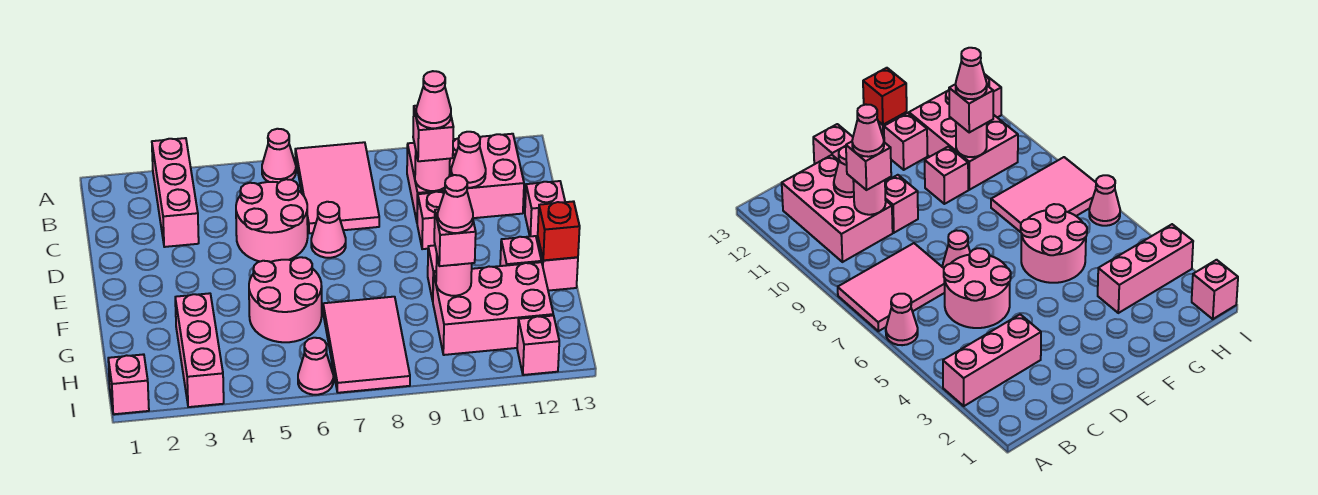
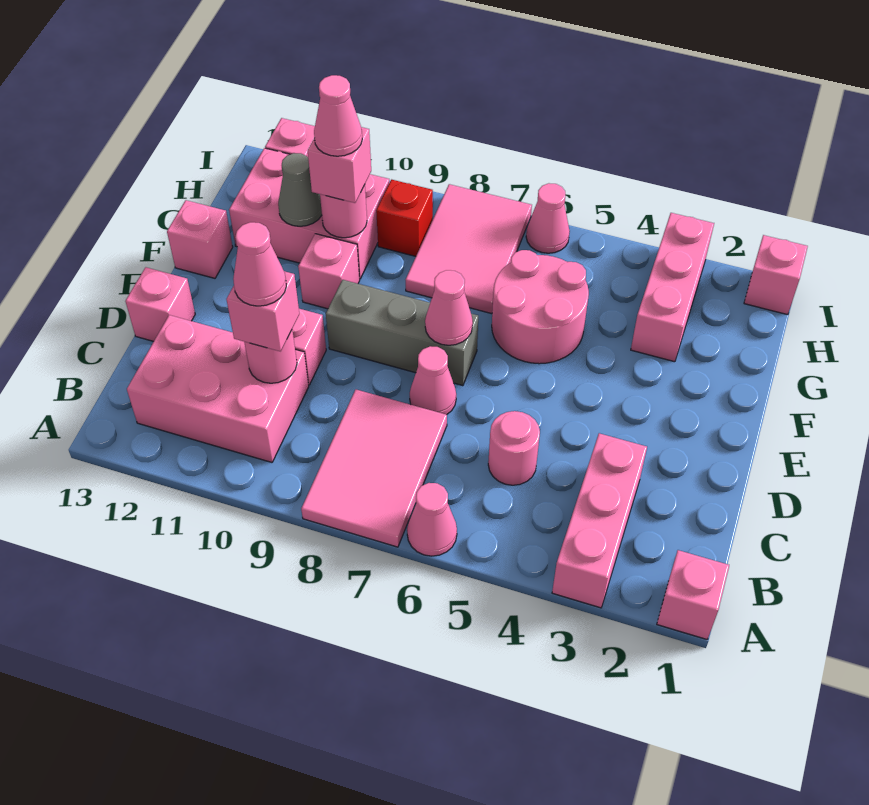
pink 2x2 round brick [236,179,308,262] -> pink 1x1 round brick [488,411,540,485]
pink 1x1 cone [451,132,486,188] -> pink 1x1 cone moved to [425,270,473,345]
none -> grey 1x3 brick [326,280,478,386]
pink 1x1 brick [500,236,541,266] -> pink 1x1 brick moved to [657,550,729,639]
red 1x1 brick [538,201,580,260] -> red 1x1 brick moved to [376,180,433,256]
none -> grey 1x1 cone [278,153,322,226]

